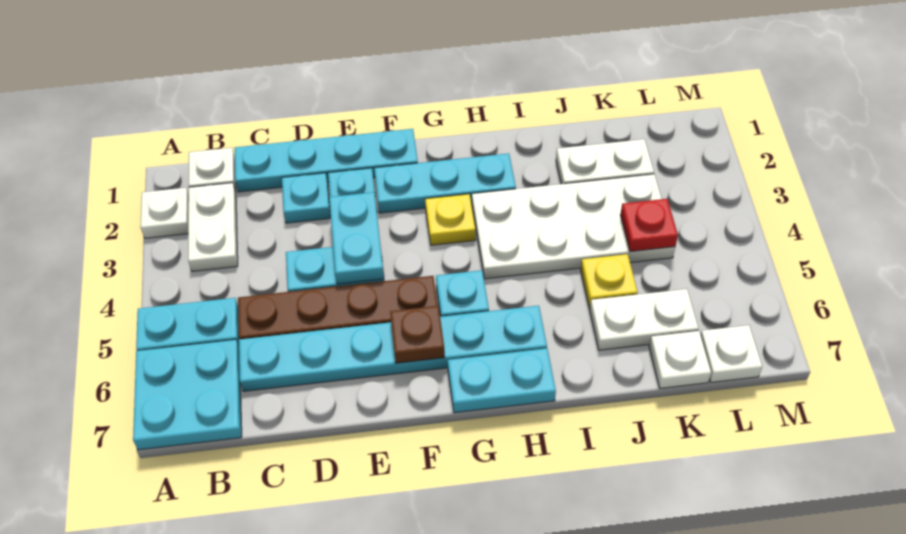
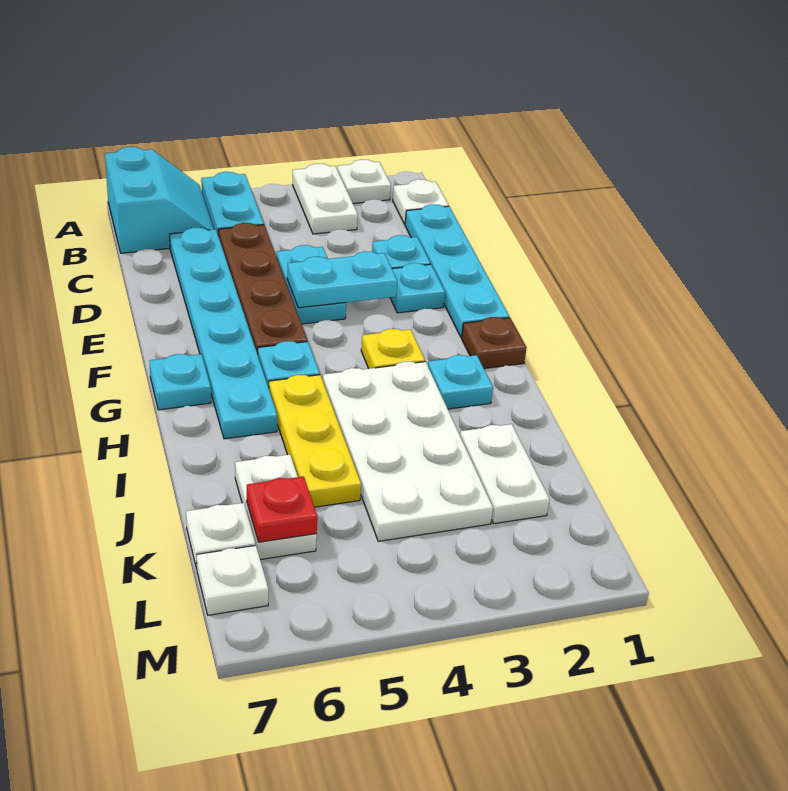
cyan 2x2 plate [133,340,242,450] -> cyan 2x2 slope [105,147,214,253]
white 1x2 plate [188,183,238,272] -> white 1x2 plate turned to [293,163,358,234]
cyan 1x3 plate [374,153,516,213] -> cyan 1x1 plate [428,355,493,409]
brown 1x1 plate [390,306,445,363] -> brown 1x1 plate moved to [462,317,527,369]
cyan 1x2 plate [448,348,556,413] -> cyan 1x1 plate [149,354,211,410]
yellow 1x1 plate [581,254,638,308] -> yellow 1x3 plate [269,375,361,507]
red 1x1 plate [620,199,678,252] -> red 1x1 plate moved to [247,476,317,542]

